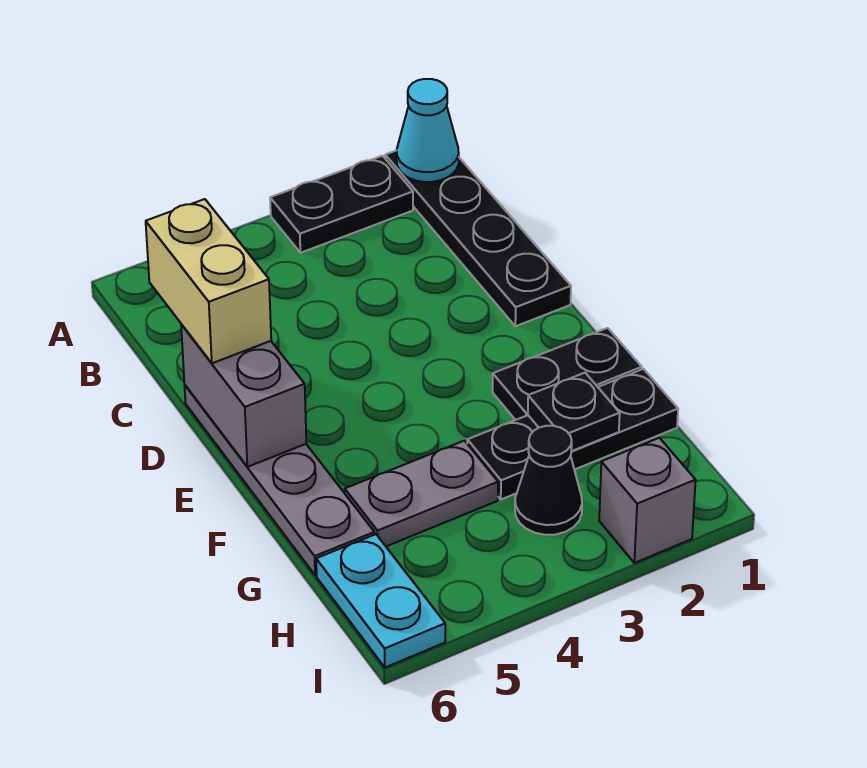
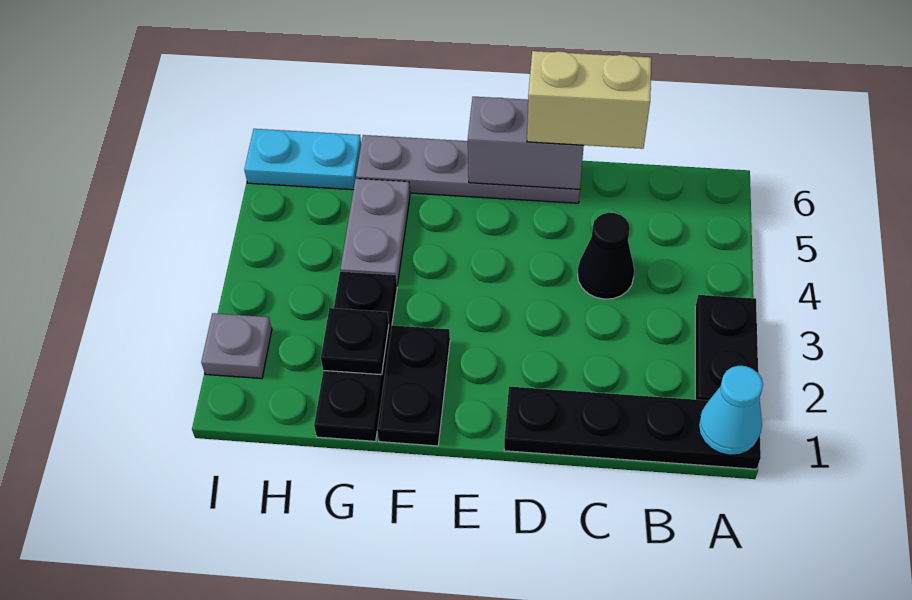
black 1x1 cone [515,426,582,535] -> black 1x1 cone moved to [578,213,634,299]
grey 1x1 brick [599,438,696,563] -> grey 1x1 plate [201,313,272,378]

